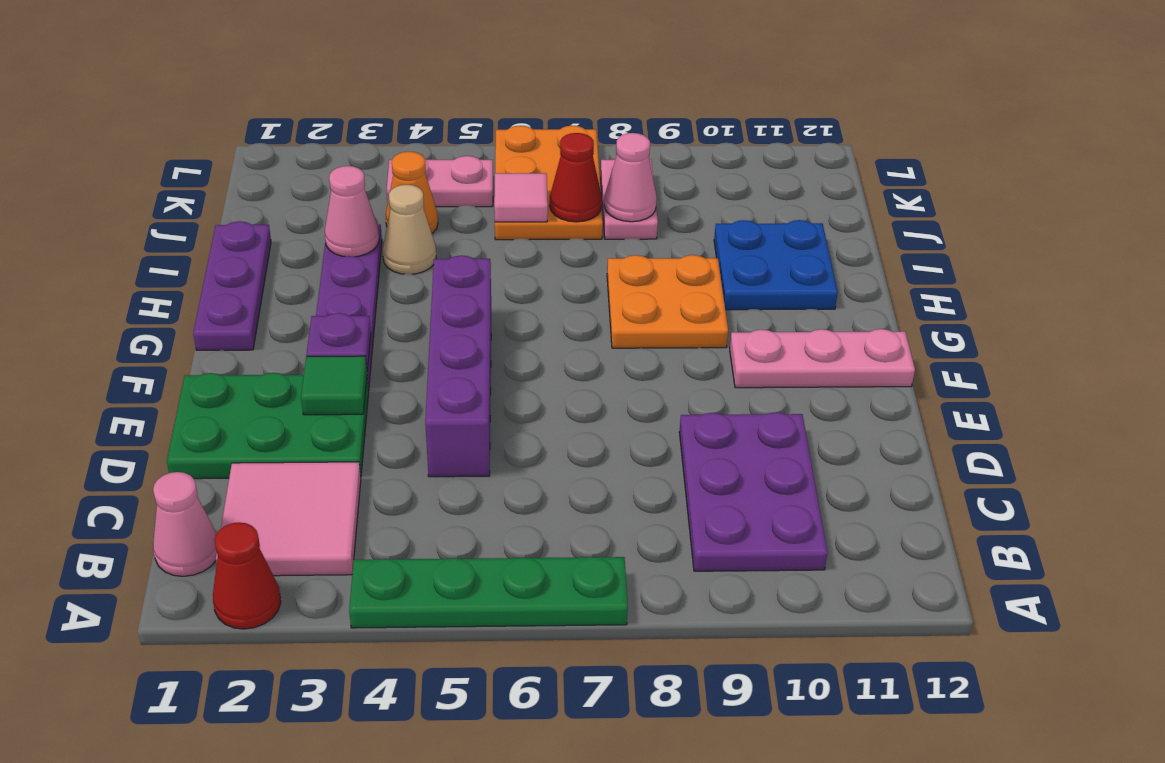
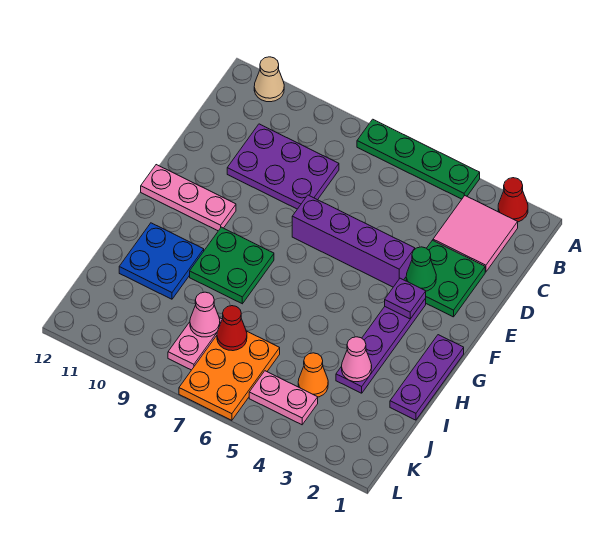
pink 1x1 cone [153,472,217,576] -> none
purple 2x3 plate [679,412,828,571] -> purple 2x3 plate turned to [227,124,339,209]
green 2x3 plate [167,373,369,479] -> green 2x2 plate [404,240,485,317]
purple 1x4 brick [425,255,491,477] -> purple 1x4 brick turned to [292,195,415,287]
green 1x1 tile [301,356,367,415] -> green 1x1 cone [406,247,436,291]
orange 2x2 plate [607,255,728,348] -> green 2x2 plate [190,227,274,304]
tan 1x1 cone [383,185,436,274] -> tan 1x1 cone moved to [254,57,284,102]
pink 1x1 tile [494,173,548,222] -> none

